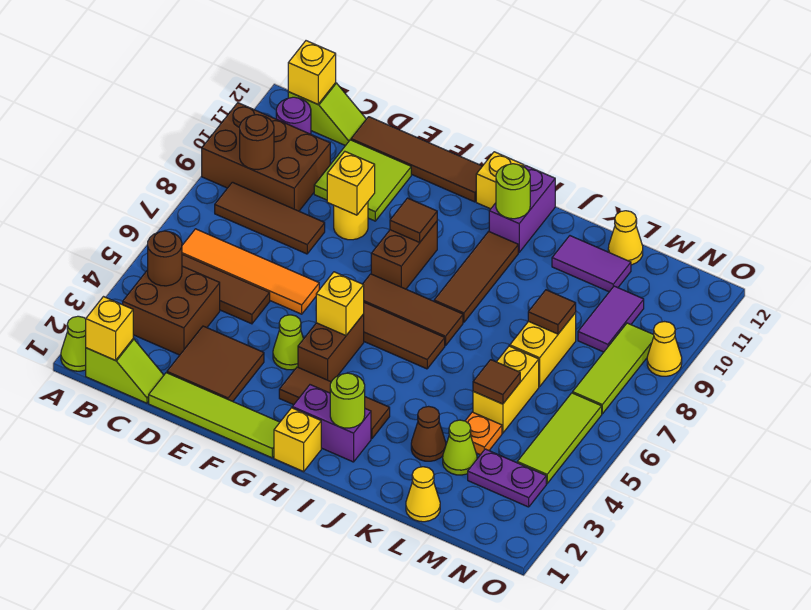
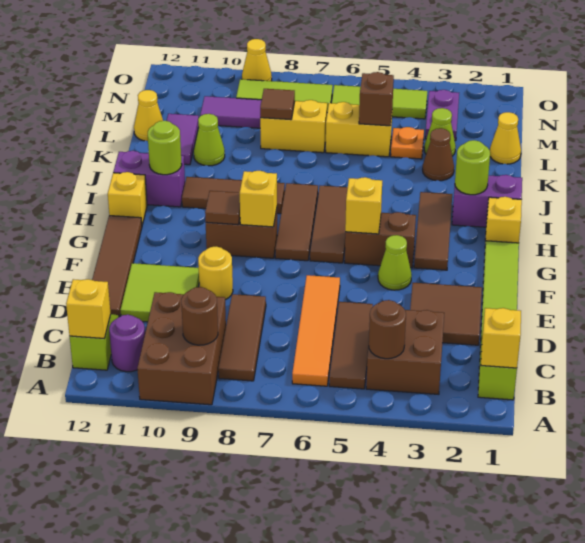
lime 1x1 cone [61,316,86,371] -> lime 1x1 cone moved to [194,114,225,166]
yellow 1x1 brick [327,152,375,215] -> yellow 1x1 brick moved to [240,171,277,227]
purple 1x2 brick [292,385,371,462] -> purple 1x2 brick turned to [452,175,522,227]
brown 1x1 tile [473,360,520,404] -> brown 1x1 brick [359,72,394,126]

